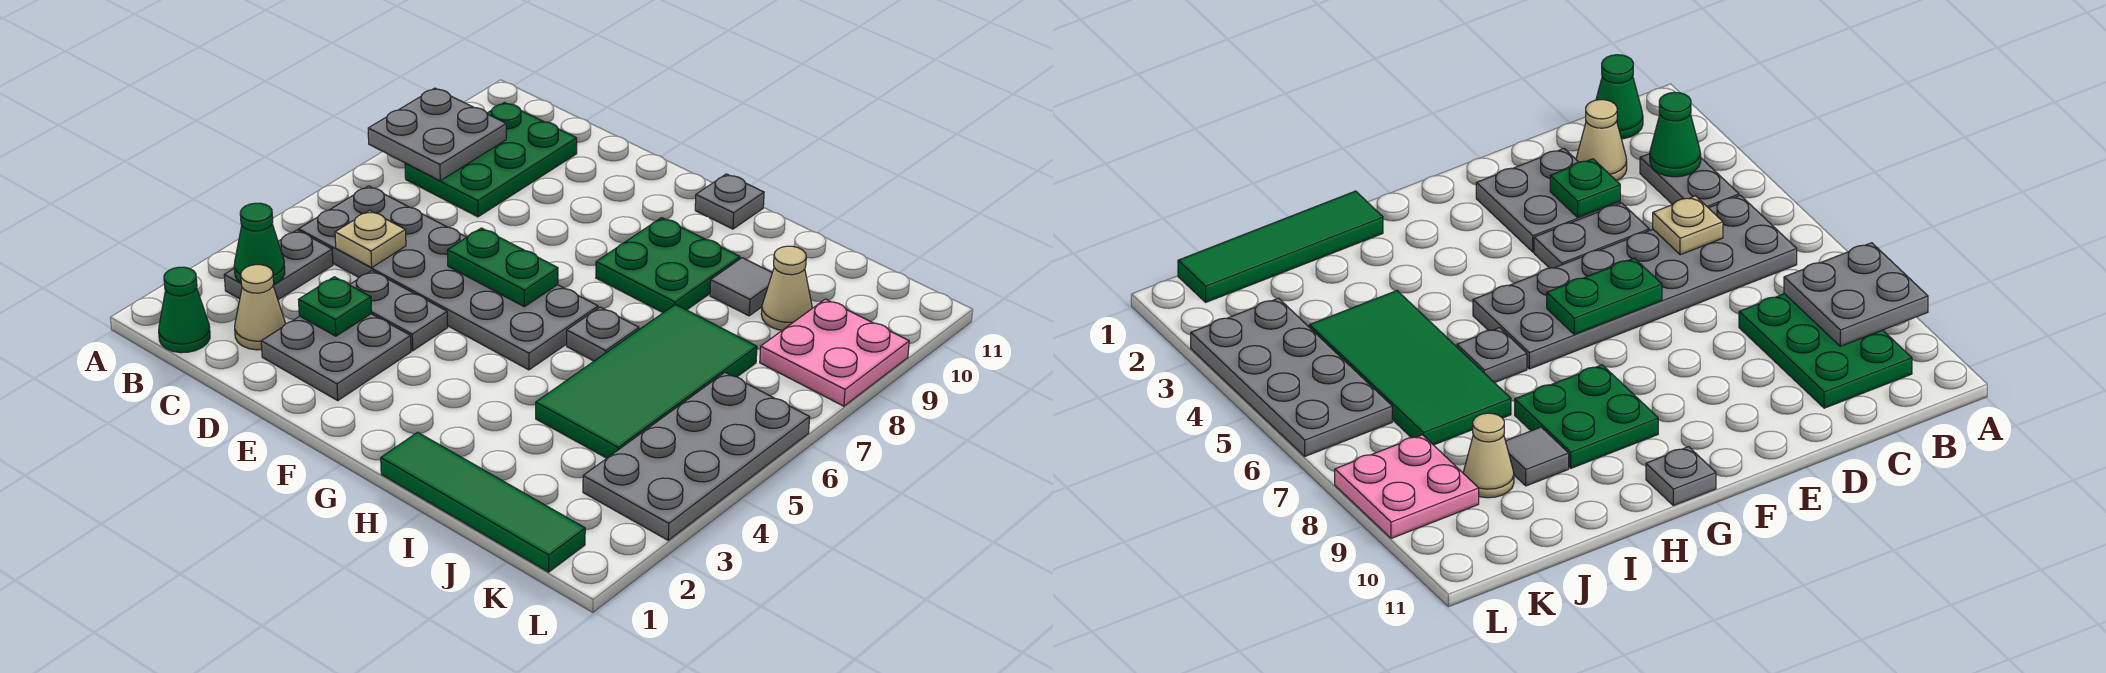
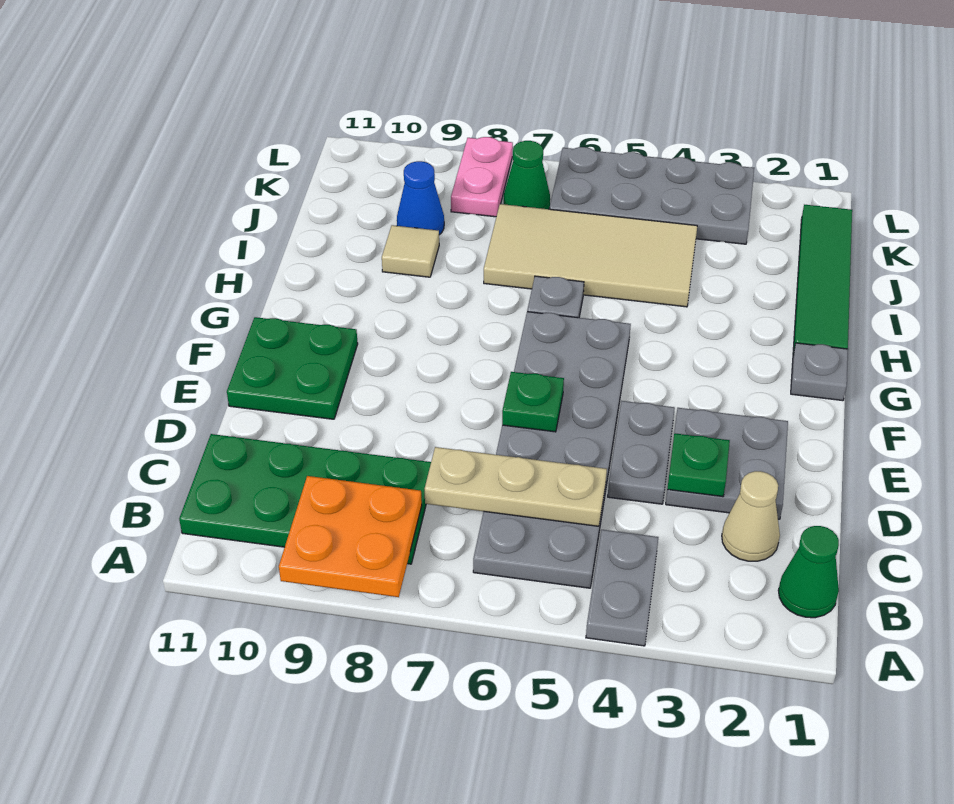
grey 2x2 plate [368,88,506,181] -> orange 2x2 plate [279,476,422,597]
grey 1x2 plate [224,230,333,300] -> grey 1x2 plate turned to [586,530,658,646]
green 1x1 cone [234,203,285,284] -> green 1x1 cone moved to [504,141,550,209]
green 2x3 plate [405,103,577,217] -> green 2x4 plate [179,434,431,564]
tan 1x1 plate [335,211,406,268] -> tan 1x3 plate [425,447,607,526]
green 1x2 plate [448,228,558,307] -> green 1x1 plate [502,372,564,432]
green 2x2 plate [596,218,740,313] -> green 2x2 plate moved to [227,317,358,419]
grey 1x1 plate [695,174,764,229] -> grey 1x1 plate moved to [791,343,848,401]
green 2x4 tile [536,304,757,458] -> tan 2x4 tile [484,204,697,307]
grey 1x1 tile [710,258,772,316] -> tan 1x1 tile [382,225,439,277]
tan 1x1 cone [761,246,812,330] -> blue 1x1 cone [397,161,444,235]
pink 2x2 plate [760,299,909,406] -> pink 1x2 plate [451,137,513,217]

